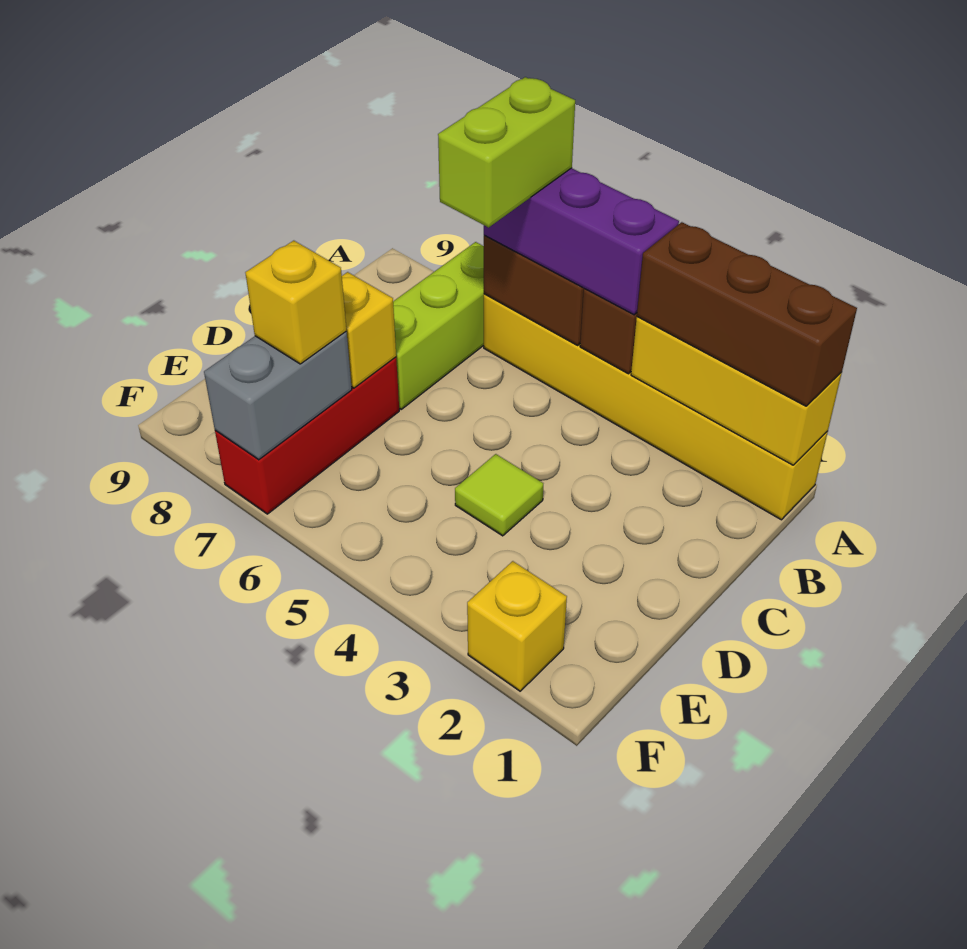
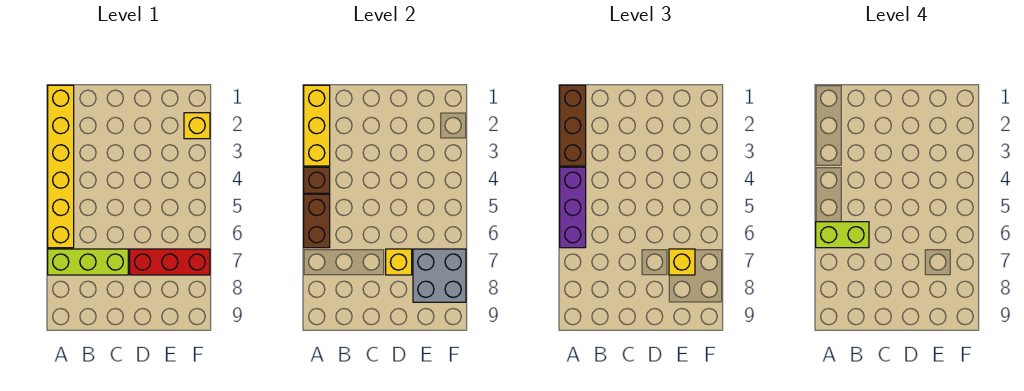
lime 1x1 tile [455,454,543,536] -> none
grey 1x2 brick [204,332,352,460] -> grey 2x2 brick [413,249,466,302]

